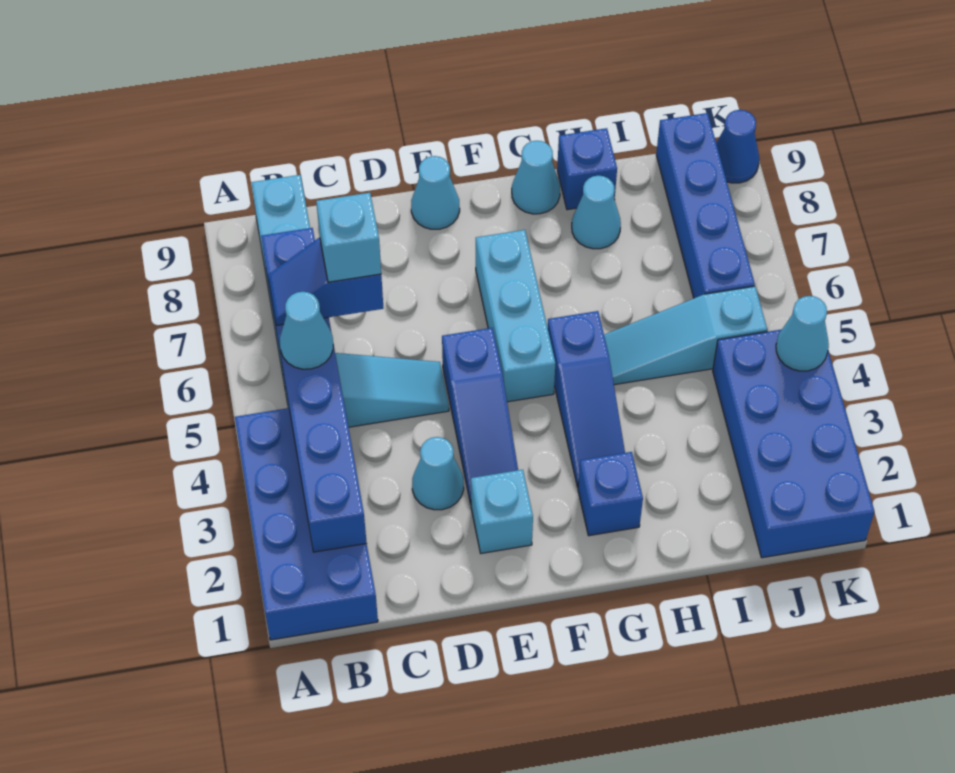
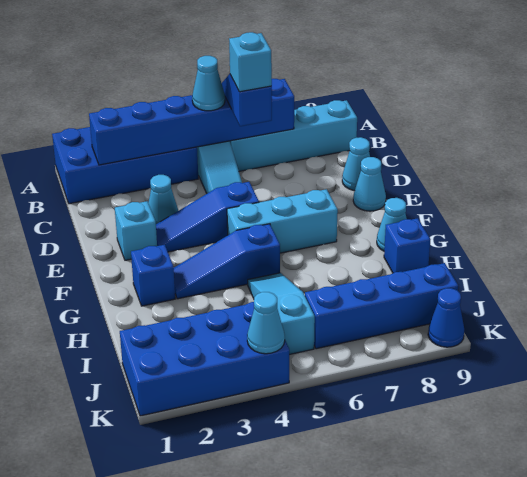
cyan 1x1 cone [572,176,621,249] -> cyan 1x1 cone moved to [342,137,370,191]

